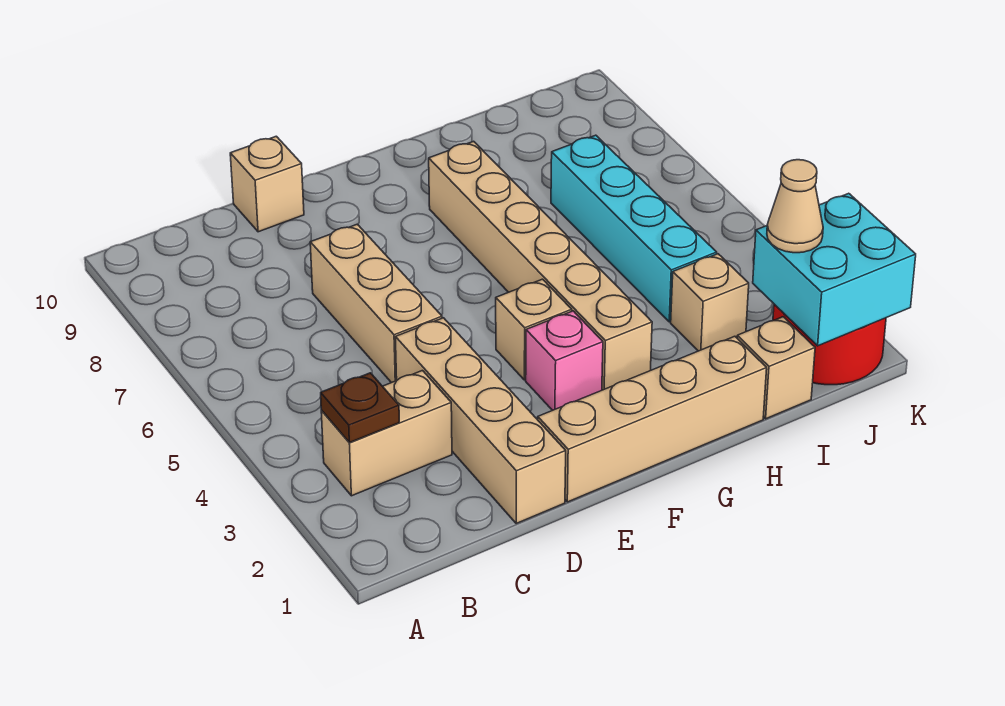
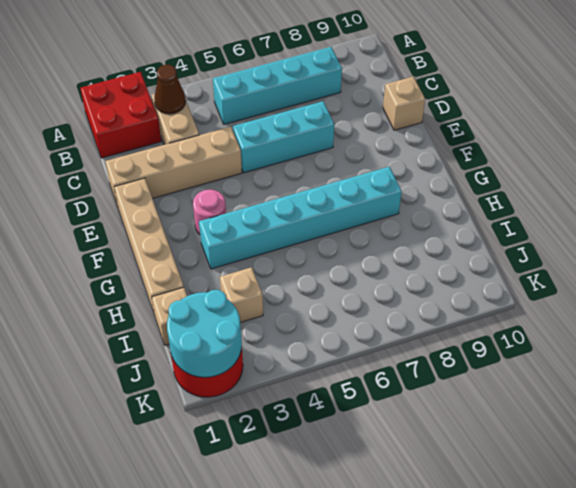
none -> red 2x2 brick [80,72,161,158]
brown 1x1 plate [321,373,399,443] -> brown 1x1 cone [154,65,186,114]
tan 1x3 brick [310,224,442,383] -> cyan 1x3 brick [233,101,334,173]
pink 1x1 brick [526,311,603,410] -> pink 1x1 round brick [193,189,226,234]
tan 1x1 brick [496,279,572,380] -> none
tan 1x6 brick [429,141,652,390] -> cyan 1x6 brick [199,167,402,269]
cyan 1x4 brick [551,135,717,322] -> cyan 1x4 brick moved to [213,47,342,124]
cyan 2x2 brick [753,193,916,346] -> cyan 2x2 round brick [167,290,242,377]
tan 1x1 cone [767,160,823,253] -> none

